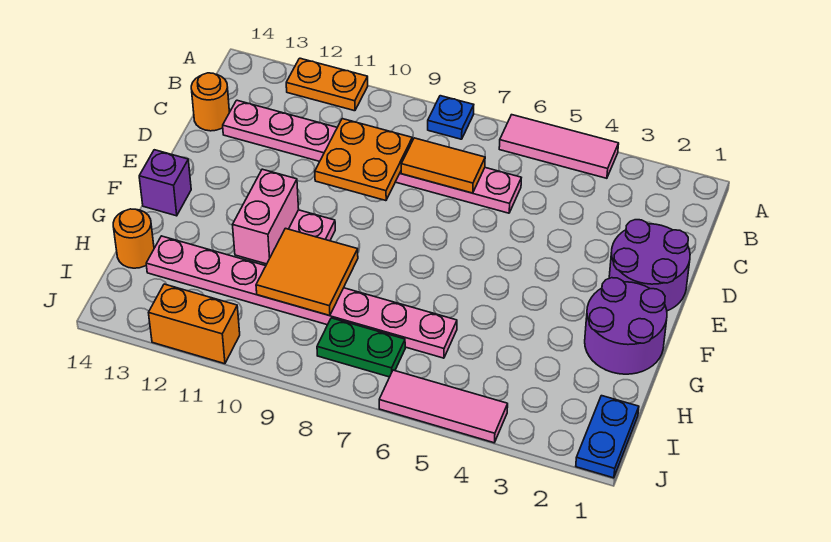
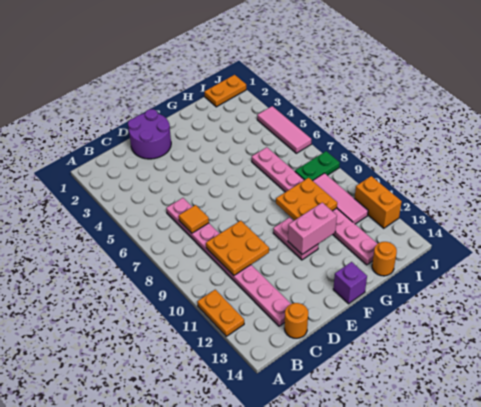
pink 1x3 tile [499,115,619,178] -> pink 1x3 tile moved to [313,173,368,224]
blue 1x1 plate [428,96,474,139] -> none
orange 1x2 tile [401,138,485,193] -> orange 1x1 tile [179,205,209,233]
purple 2x2 round brick [585,278,667,374] -> none
orange 2x2 tile [256,228,358,316] -> orange 2x2 plate [276,178,337,220]
blue 1x2 plate [576,396,639,478] -> orange 1x2 plate [204,75,246,107]
green 1x2 plate [317,318,405,377] -> green 1x2 plate turned to [295,151,340,181]

